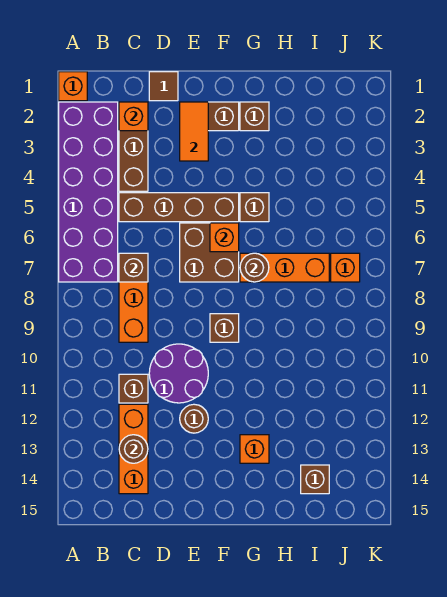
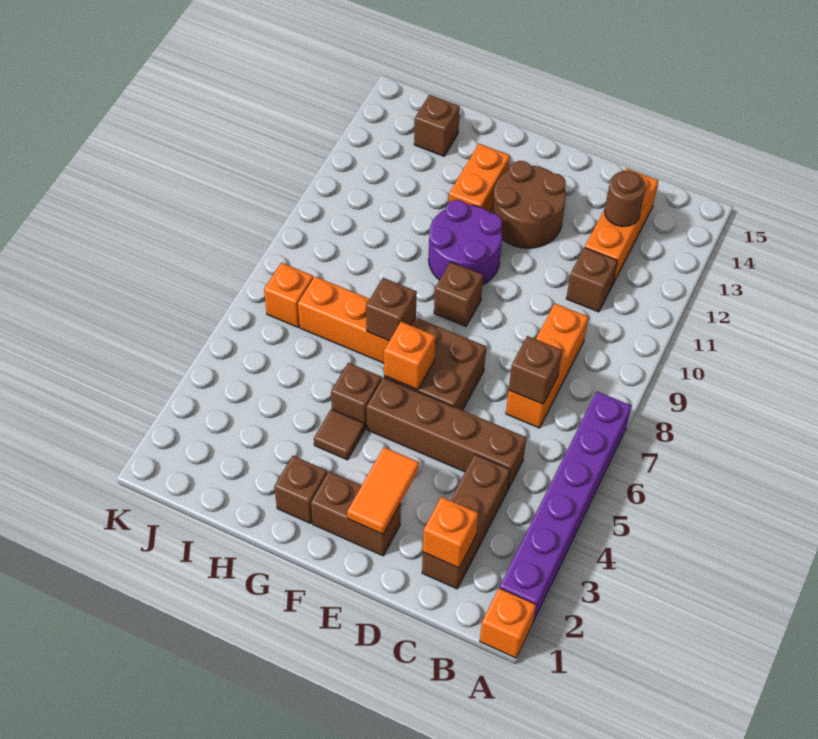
purple 2x6 brick [59,102,118,282] -> purple 1x6 brick [500,392,631,622]
brown 1x1 tile [149,72,178,101] -> brown 1x1 tile moved to [314,409,364,460]
purple 2x2 round brick [149,344,208,403] -> purple 2x2 round brick moved to [428,200,502,285]
brown 1x1 round brick [180,404,208,433] -> brown 2x2 round brick [492,161,566,248]
brown 1x1 round brick [240,253,269,282] -> brown 1x1 brick [366,278,417,341]
orange 1x1 brick [240,435,269,463] -> orange 1x2 brick [449,144,510,212]

